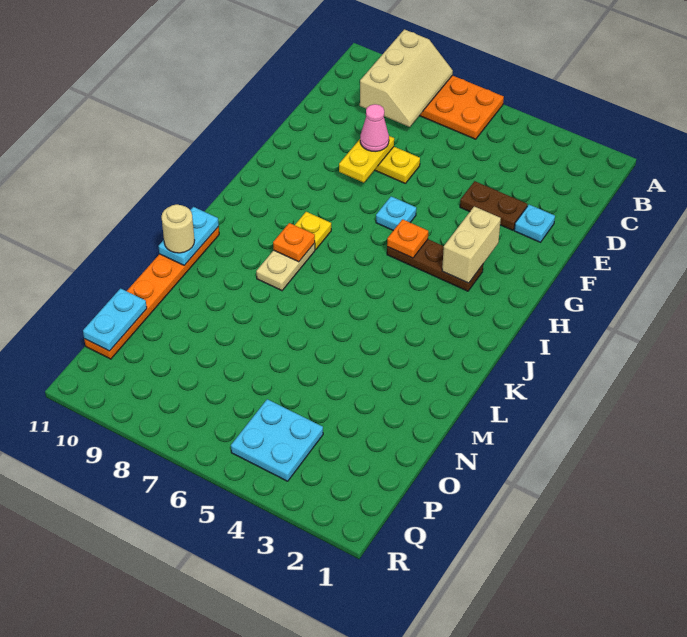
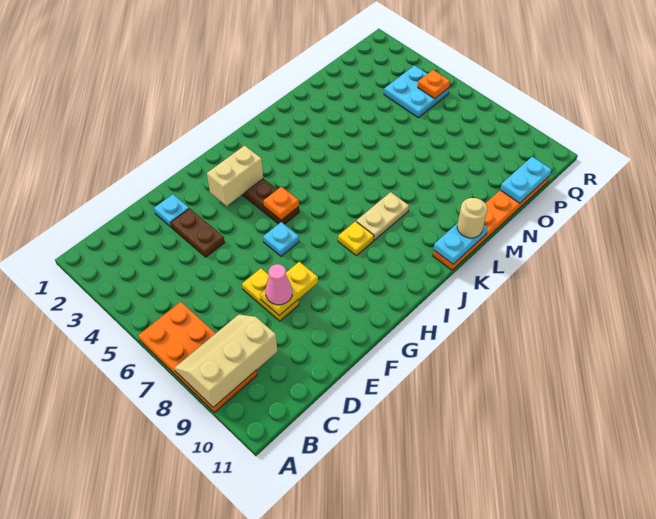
orange 1x1 plate [273,223,315,262] -> orange 1x1 plate moved to [418,70,450,99]

